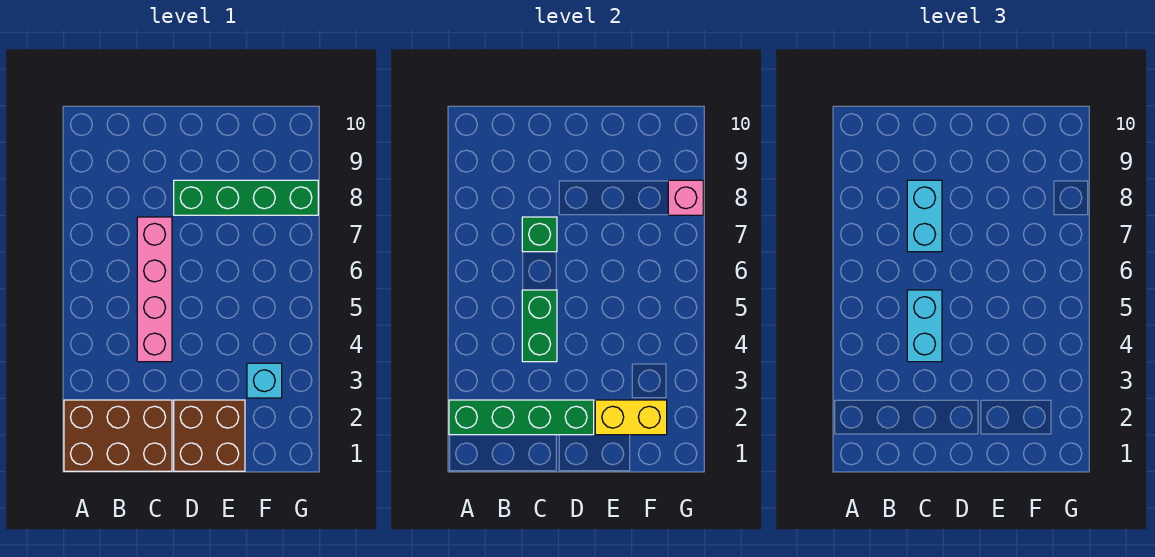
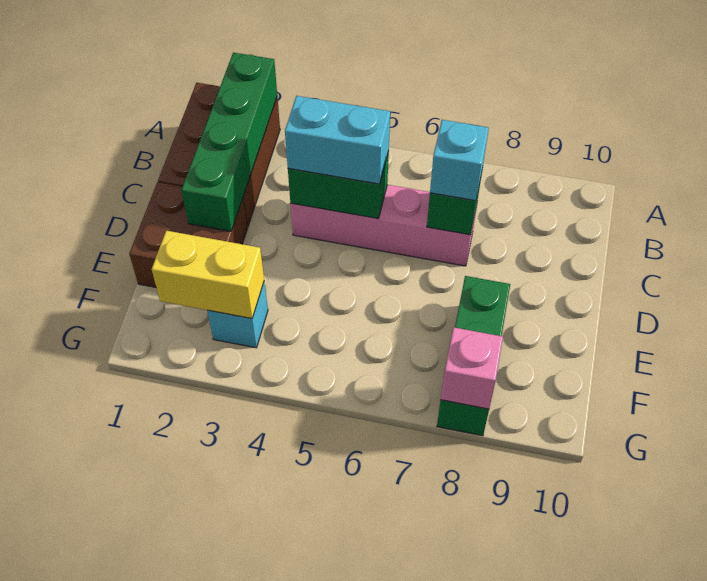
cyan 1x2 brick [907,180,942,252] -> cyan 1x1 brick [430,120,489,201]
green 1x4 brick [174,180,318,215] -> green 1x3 brick [437,276,510,436]
yellow 1x2 brick [595,400,667,435] -> yellow 1x2 brick turned to [152,231,264,319]

